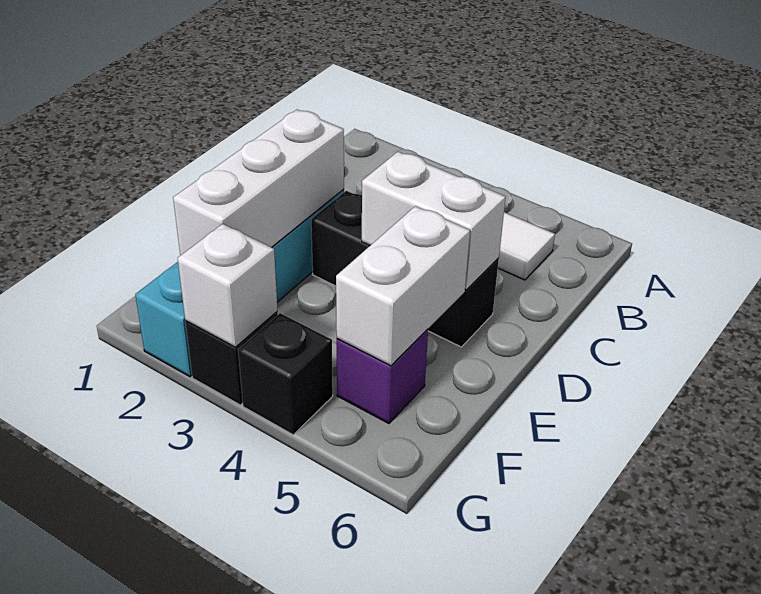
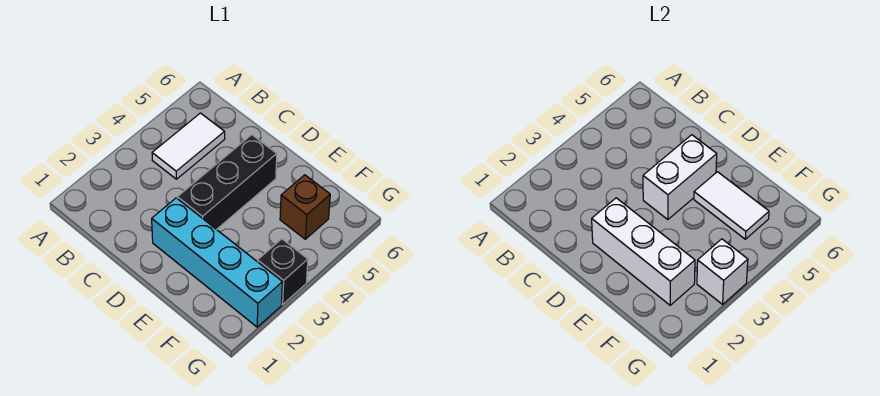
white 1x2 brick [336,206,470,366] -> white 1x2 tile [694,172,769,239]
purple 1x1 brick [337,329,428,423] -> brown 1x1 brick [280,175,330,239]
black 1x1 brick [238,313,333,435] -> none

